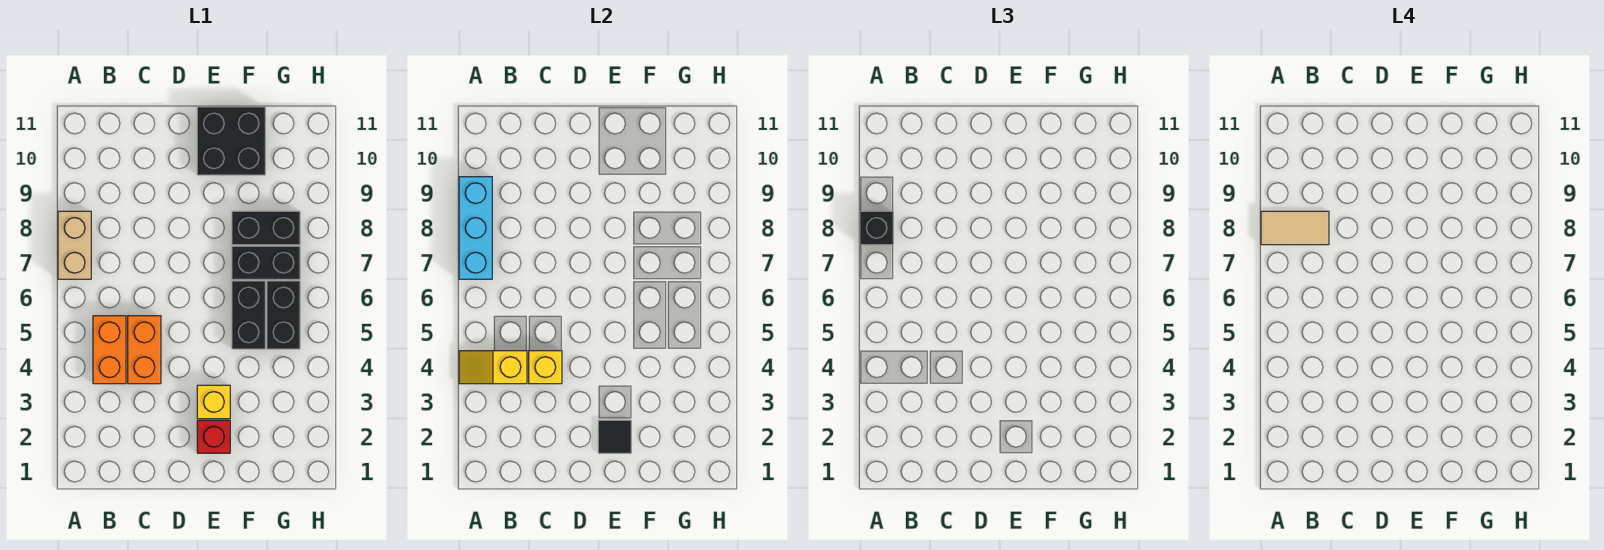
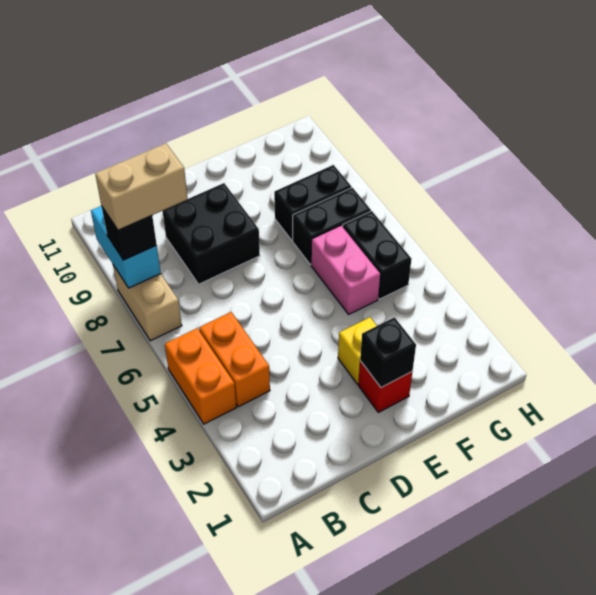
yellow 1x2 slope [459,351,527,384] -> none
cyan 1x3 brick [459,177,492,279] -> cyan 1x2 brick [91,206,161,288]
tan 1x2 tile [1261,211,1329,245] -> tan 1x2 brick [95,144,188,230]
orange 1x2 brick [128,316,161,384] -> orange 1x2 brick moved to [165,328,236,424]
yellow 1x1 brick [529,351,562,384] -> none
black 1x1 tile [598,420,631,453] -> black 1x1 brick [360,317,416,387]
black 2x2 brick [197,107,265,175] -> black 2x2 brick moved to [162,183,260,284]
black 1x2 brick [232,281,265,349] -> pink 1x2 brick [311,226,380,314]

